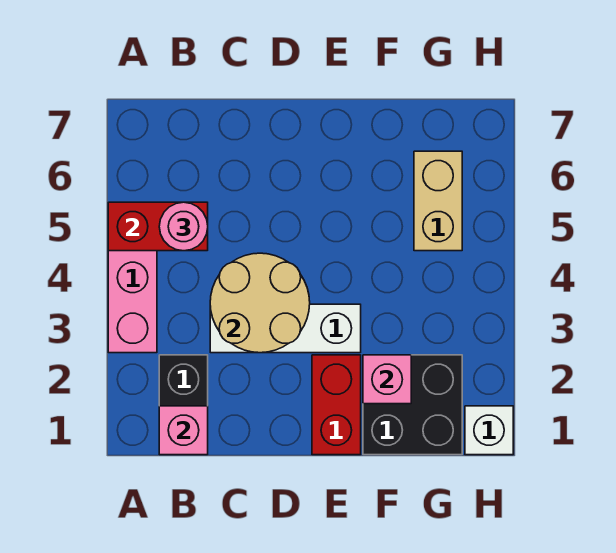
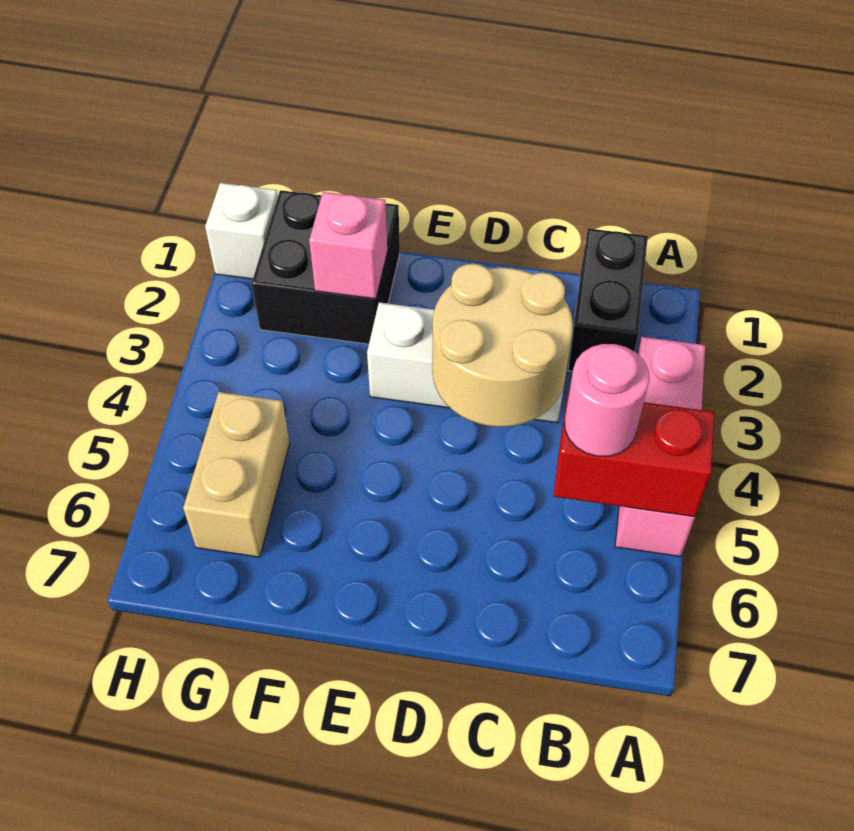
pink 1x1 brick [159,406,208,455] -> none
red 1x2 brick [312,355,361,455] -> none

